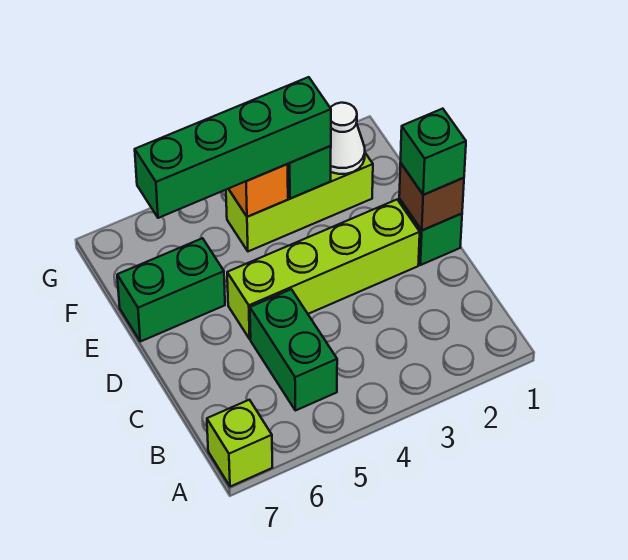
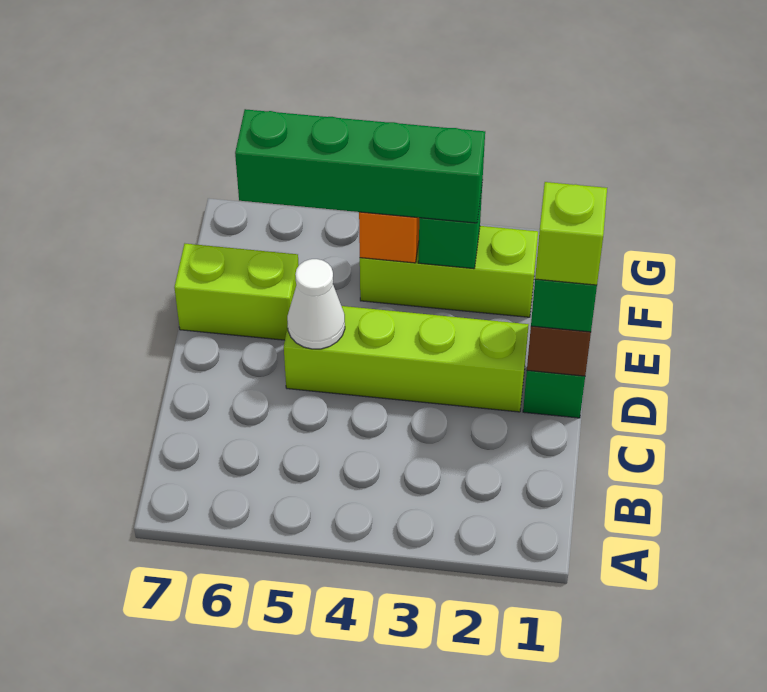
lime 1x1 brick [207,400,272,487] -> lime 1x1 brick moved to [535,182,607,285]
green 1x2 brick [250,289,337,411] -> none
green 1x2 brick [117,238,225,342] -> lime 1x2 brick [174,244,299,340]
white 1x1 cone [331,103,365,174] -> white 1x1 cone moved to [287,259,345,349]

